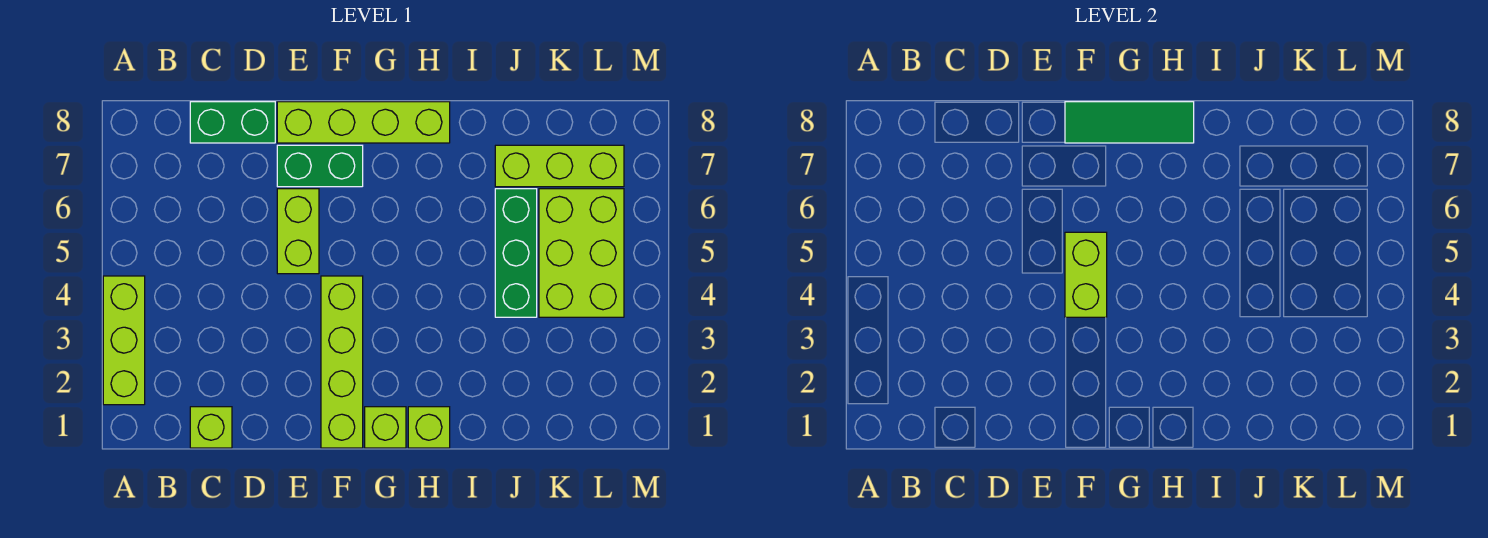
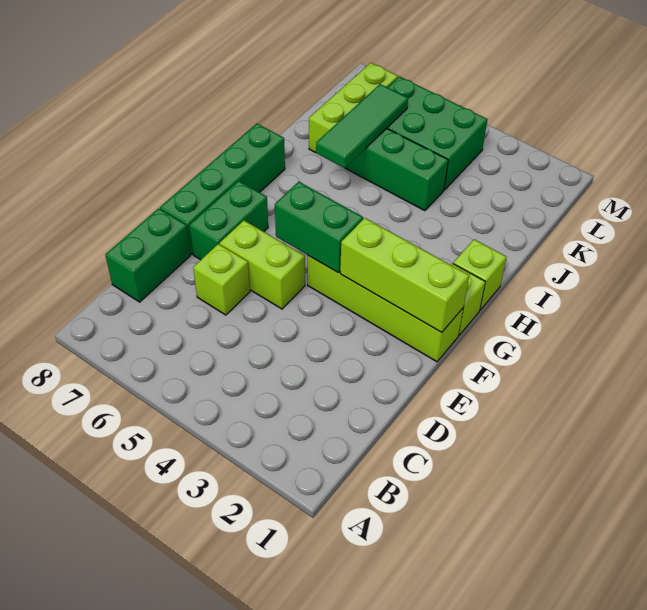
lime 1x3 brick [103,276,145,405] -> lime 1x3 brick moved to [340,218,469,332]
lime 1x1 brick [190,407,232,448] -> lime 1x1 brick moved to [193,244,250,315]
lime 1x4 brick [277,102,450,143] -> green 1x4 brick [160,124,285,254]
lime 1x2 brick [1065,232,1107,317] -> green 1x2 brick [275,182,363,273]
green 1x3 tile [1065,102,1194,143] -> green 1x3 tile moved to [316,84,408,168]
lime 2x3 brick [539,189,624,317] -> green 2x3 brick [387,77,487,189]

